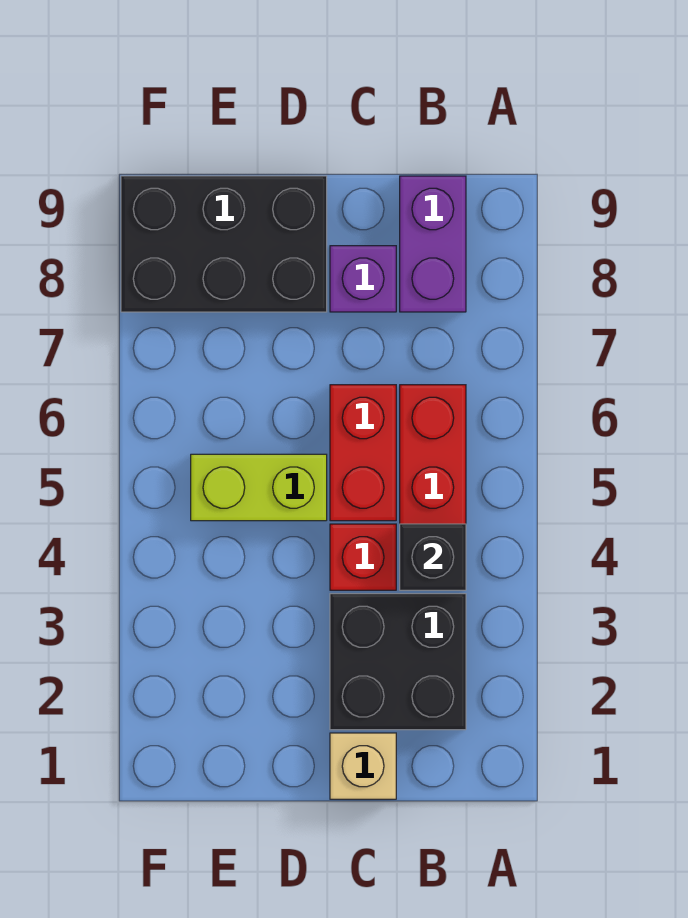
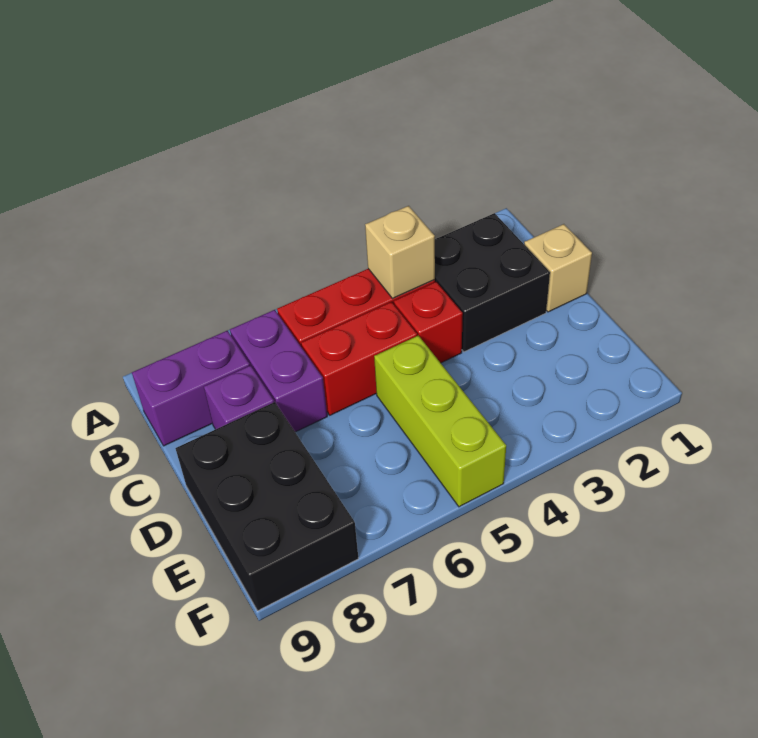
black 1x1 brick [400,524,466,590] -> tan 1x1 brick [365,206,435,299]
none -> purple 1x2 brick [230,310,327,432]
lime 1x2 brick [191,454,327,521] -> lime 1x3 brick [374,336,506,507]

